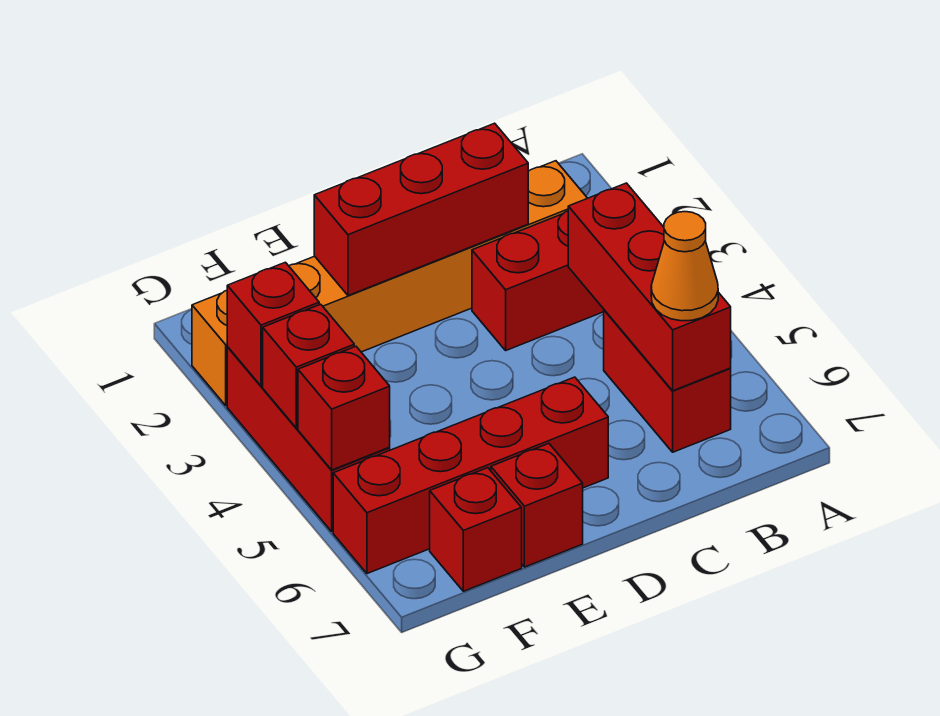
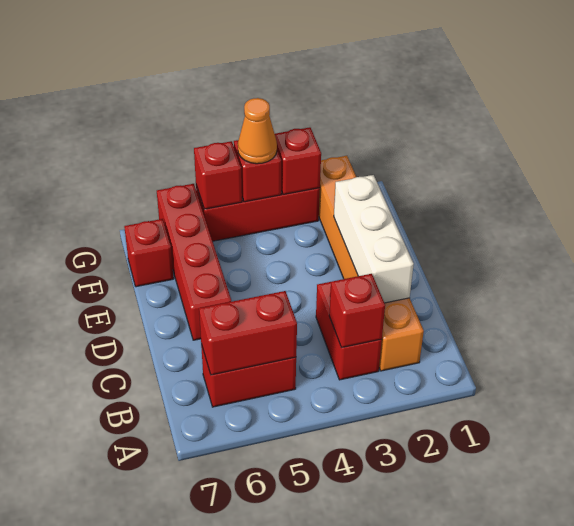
red 1x3 brick [568,183,731,391] -> red 1x2 brick [199,291,297,375]
orange 1x1 cone [651,212,718,321] -> orange 1x1 cone moved to [238,98,277,164]
red 1x3 brick [314,123,528,296] -> white 1x3 brick [334,175,414,303]
red 1x1 brick [491,443,583,567] -> red 1x1 brick moved to [329,274,385,348]

